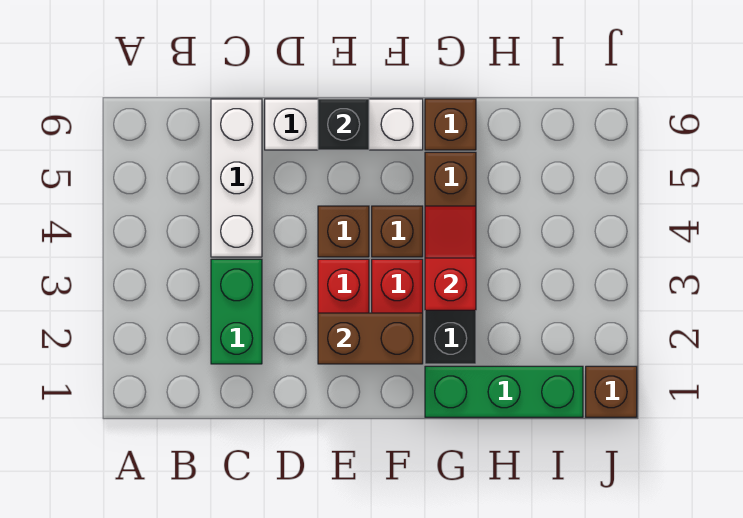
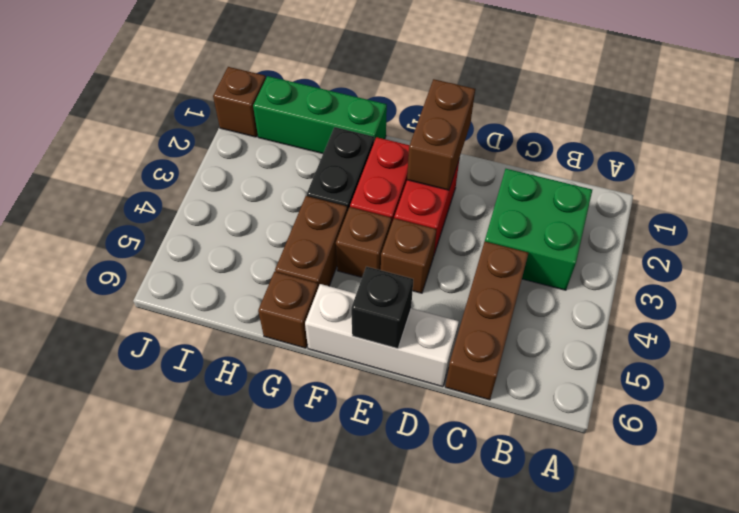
green 1x2 brick [211,259,262,364] -> green 2x2 brick [485,169,592,290]
white 1x3 brick [211,99,262,257] -> brown 1x3 brick [445,241,528,400]
brown 1x2 brick [318,313,423,364] -> brown 1x2 brick turned to [407,79,475,190]
red 1x2 slope [425,206,476,310] -> none

